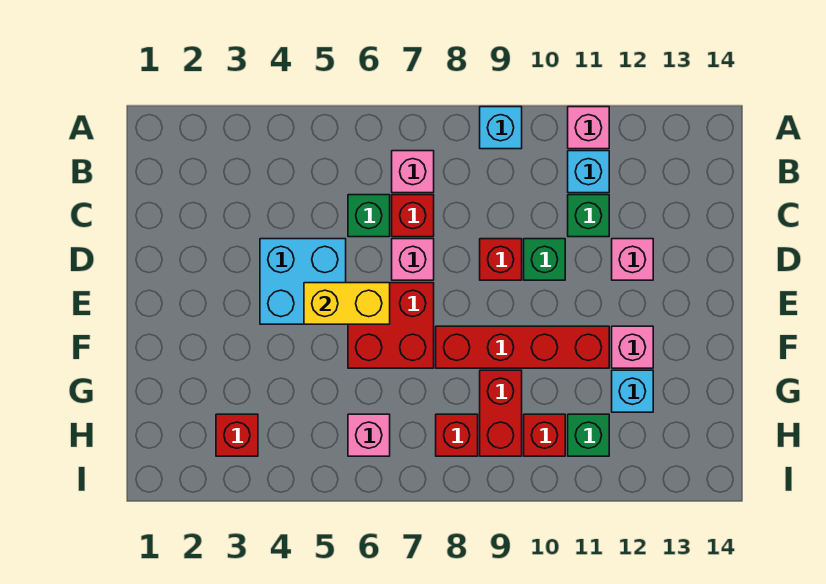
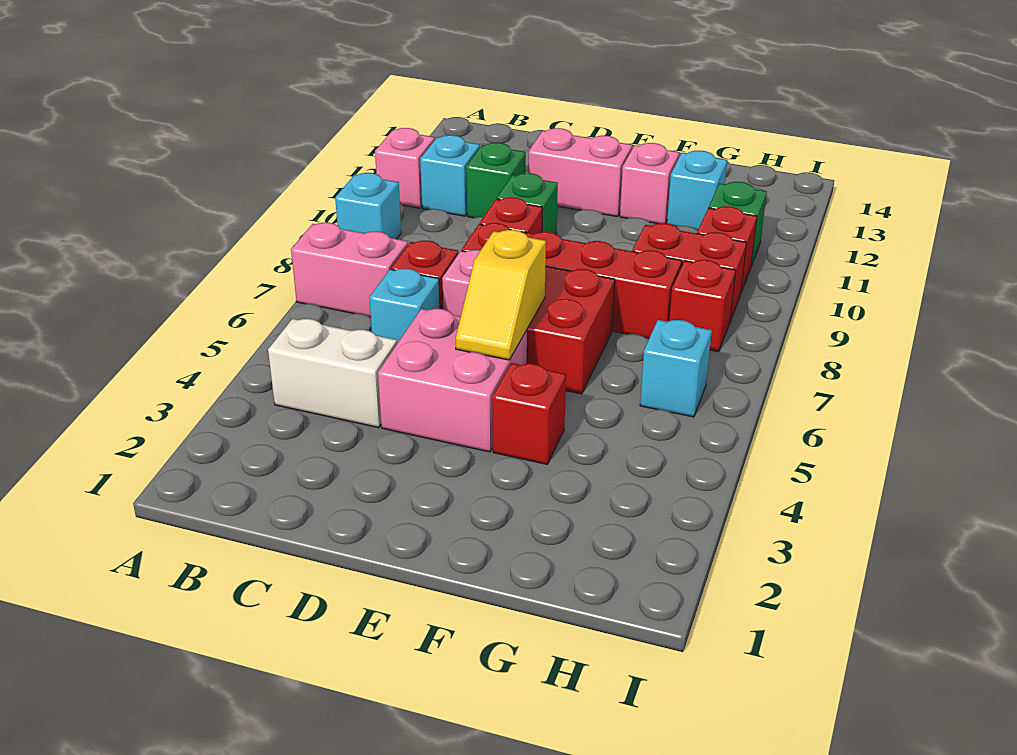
none -> white 1x2 brick [268,319,397,428]
pink 1x1 brick [392,151,434,193] -> pink 1x2 brick [291,223,408,317]
green 1x1 brick [348,195,390,237] -> cyan 1x1 brick [369,269,440,343]
cyan 2x2 brick [260,239,346,324] -> pink 2x2 brick [378,309,527,452]
pink 1x1 brick [612,239,653,280] -> pink 1x2 brick [528,128,632,217]
yellow 1x2 brick [304,283,390,324] -> yellow 1x2 slope [456,230,546,360]
red 1x4 brick [436,326,609,368] -> red 1x4 brick turned to [462,223,682,338]
red 1x1 brick [216,414,258,456] -> red 1x1 brick moved to [492,363,566,464]
pink 1x1 brick [348,414,390,456] -> cyan 1x1 brick [640,320,712,417]

